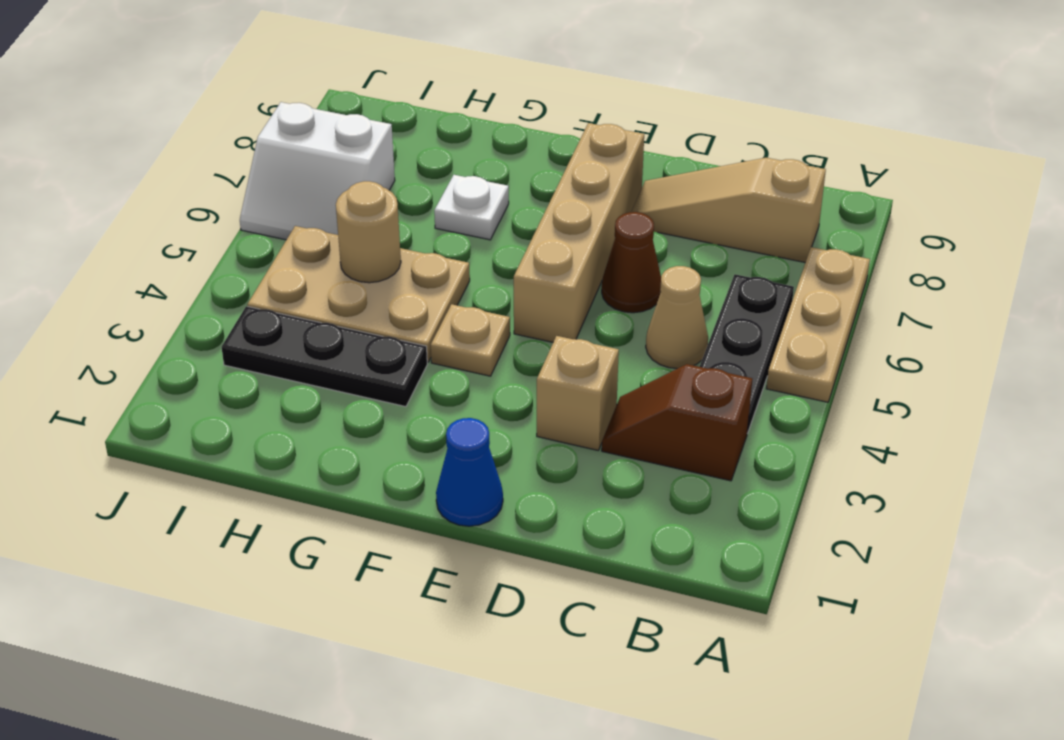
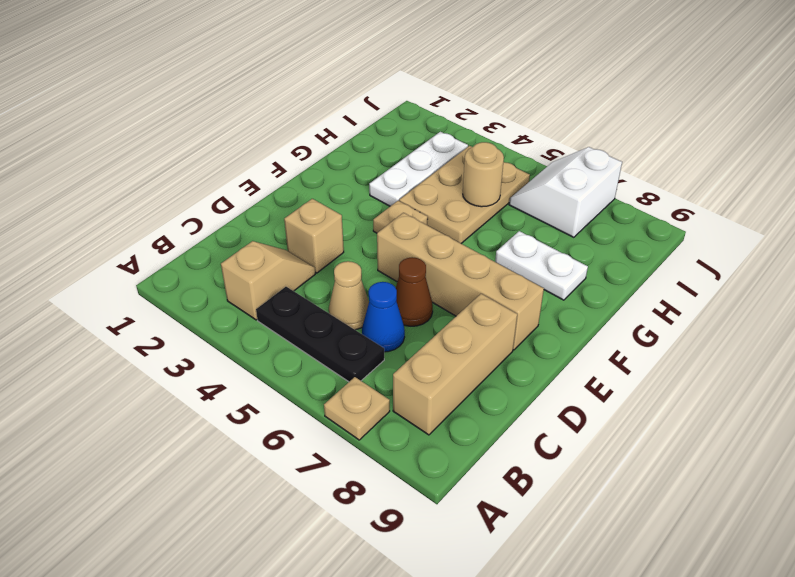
tan 1x3 plate [766,247,870,402] -> tan 1x1 plate [324,377,390,440]
brown 1x2 slope [602,364,752,481] -> tan 1x2 slope [221,241,315,320]
tan 1x3 slope [632,158,826,262] -> tan 1x3 brick [393,294,517,435]
blue 1x1 cone [436,418,503,526] -> blue 1x1 cone moved to [362,282,405,352]
black 1x3 plate [222,306,427,407] -> white 1x3 plate [369,132,468,206]
white 1x1 plate [434,175,509,240] -> white 1x2 plate [495,231,588,300]

